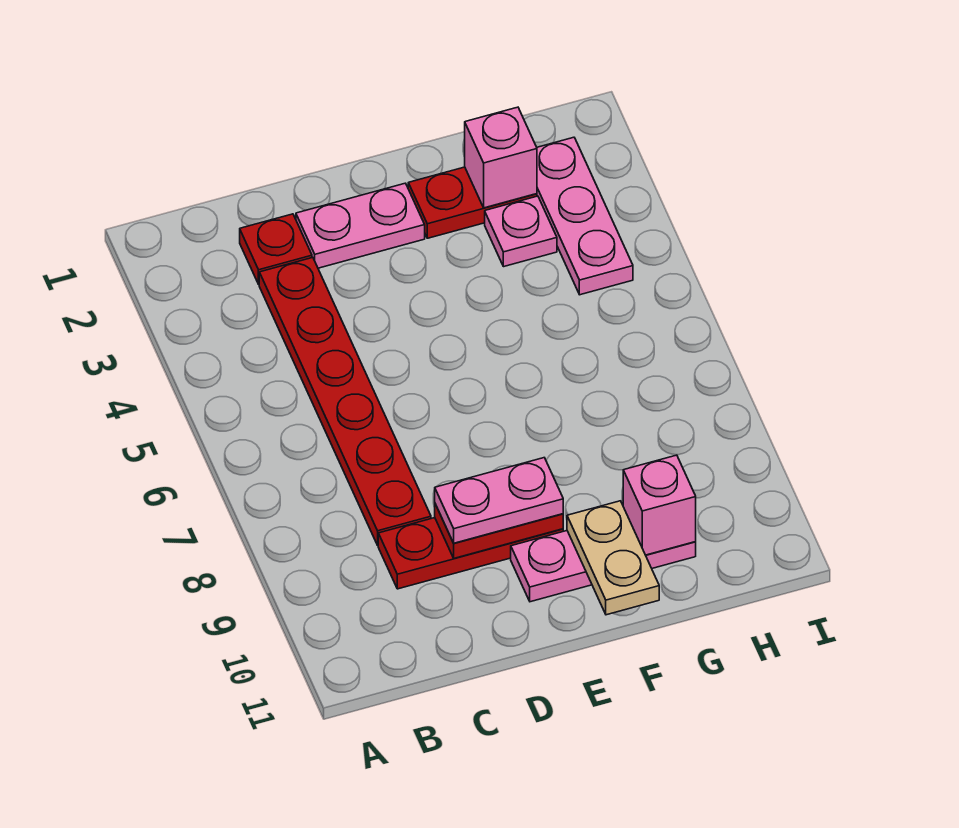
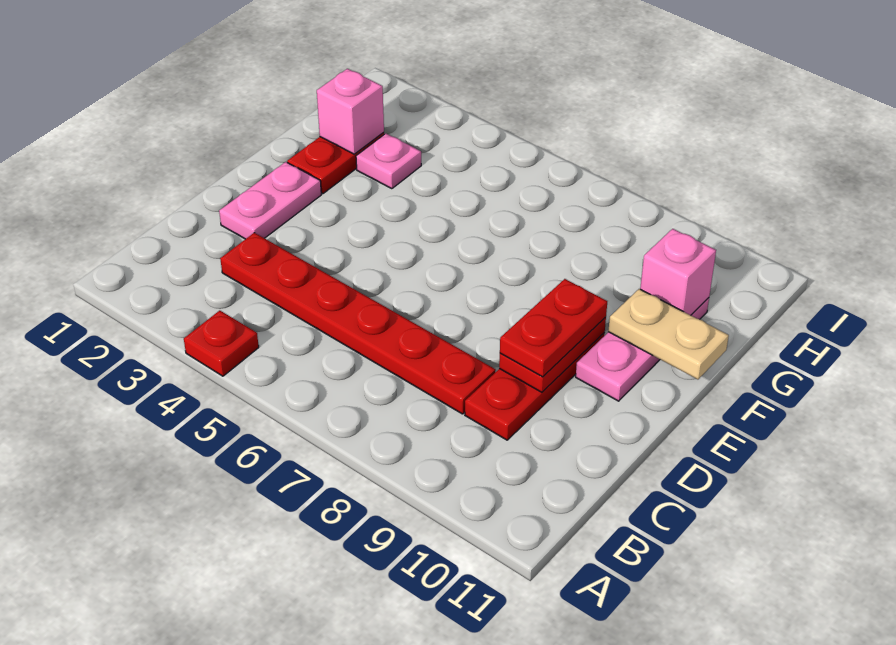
red 1x1 plate [240,214,312,284] -> red 1x1 plate moved to [184,311,259,376]
pink 1x2 plate [435,458,563,543] -> red 1x2 plate [500,279,607,377]
pink 1x3 plate [537,137,633,295] -> none

